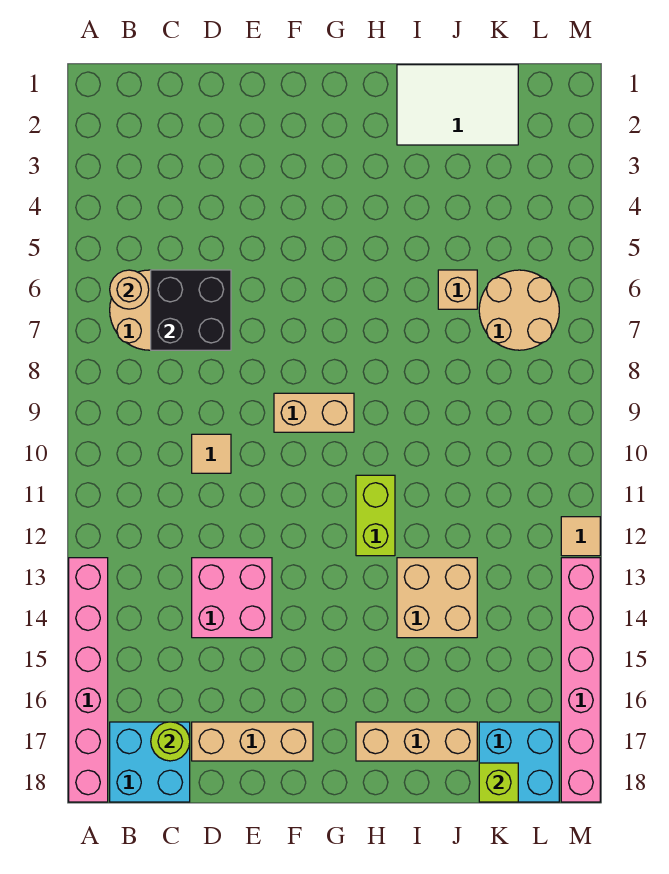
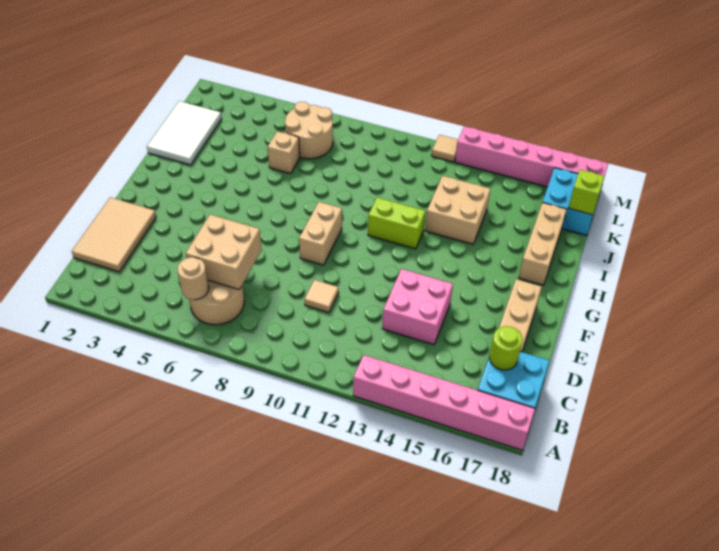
none -> tan 2x3 tile [72,197,156,272]
black 2x2 brick [151,270,231,350] -> tan 2x2 brick [186,215,262,290]

